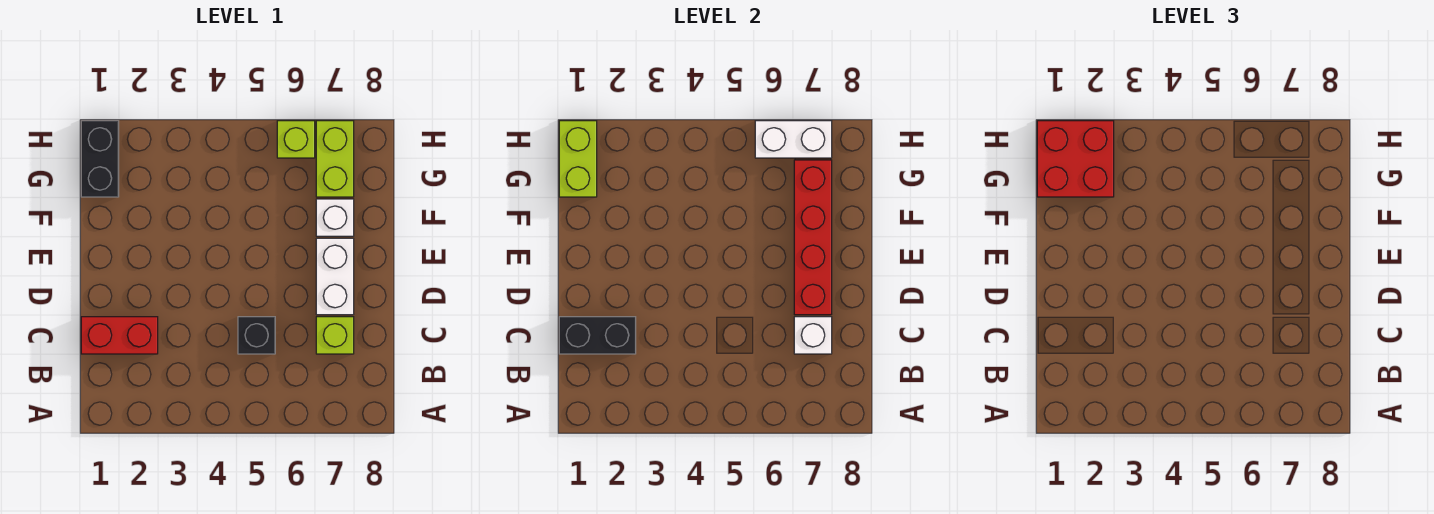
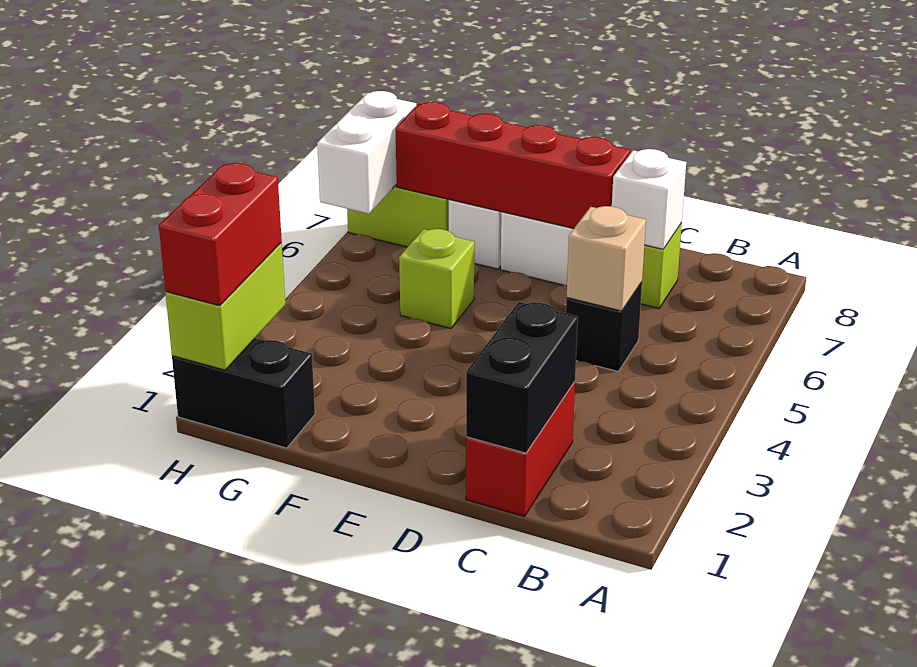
none -> tan 1x1 brick [567,206,646,311]
lime 1x2 brick [559,121,597,197] -> lime 1x2 brick turned to [165,243,285,370]
red 2x2 brick [1037,121,1114,197] -> red 1x2 brick [159,163,282,306]
lime 1x1 brick [277,121,315,158] -> lime 1x1 brick moved to [399,229,474,328]

